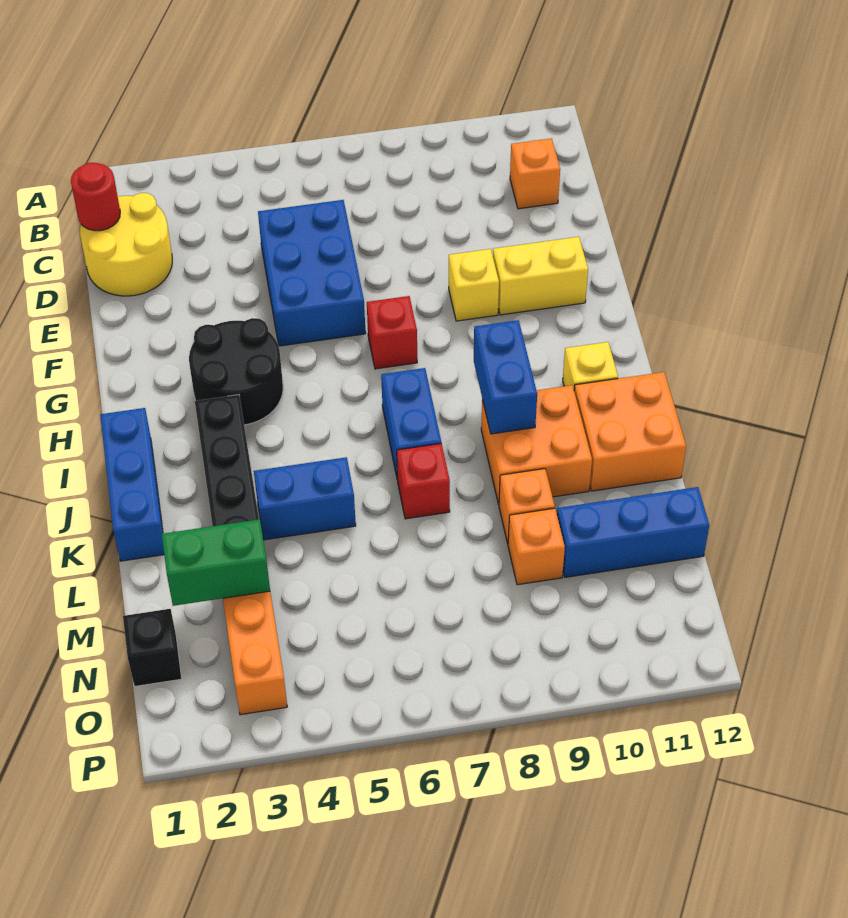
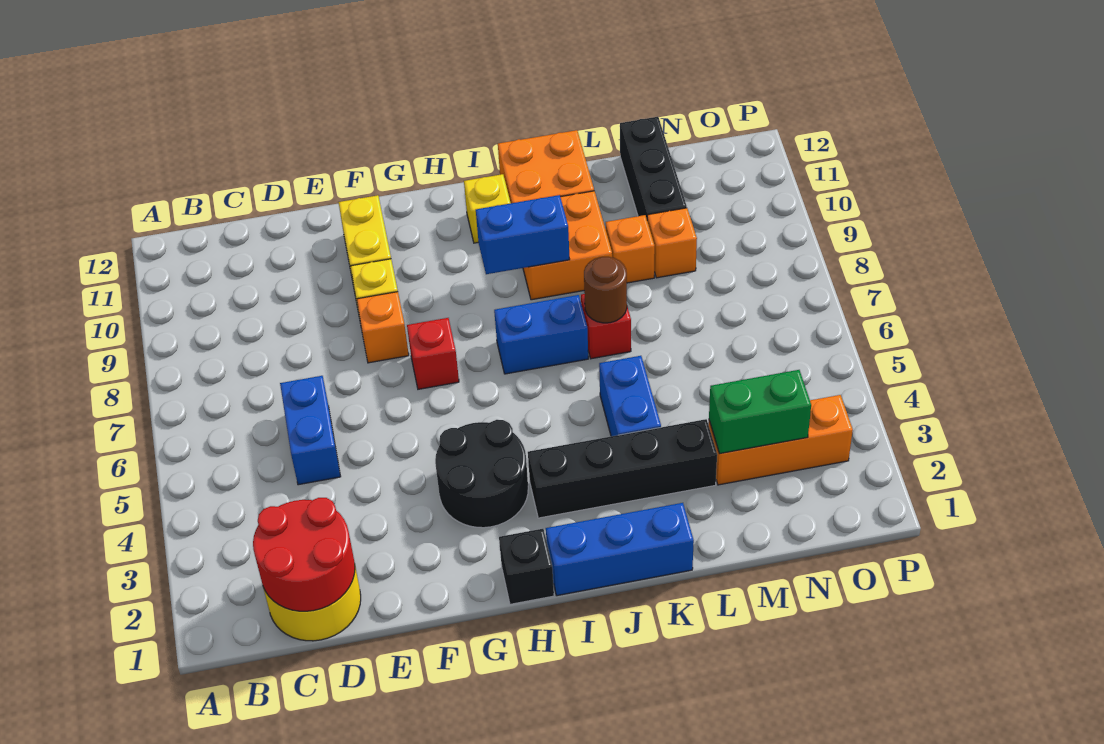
red 1x1 round brick [71,163,120,231] -> red 2x2 round brick [253,498,355,611]
orange 1x1 brick [510,138,560,209] -> orange 1x1 brick moved to [357,292,409,363]
blue 2x3 brick [258,200,366,346] -> blue 1x2 brick [280,376,341,485]
none -> brown 1x1 round brick [584,257,627,323]
green 1x2 brick [162,519,270,606] -> green 1x2 brick turned to [709,370,811,454]
blue 1x3 brick [557,487,709,577] -> black 1x3 brick [620,117,687,219]
black 1x1 brick [123,609,182,686] -> black 1x1 brick moved to [499,529,554,604]

